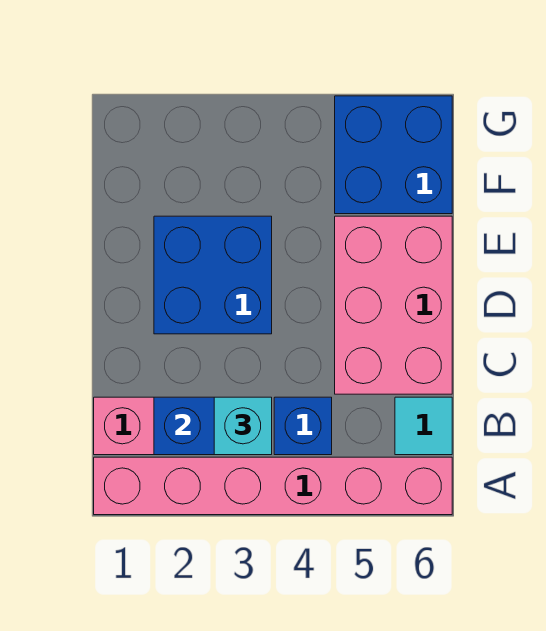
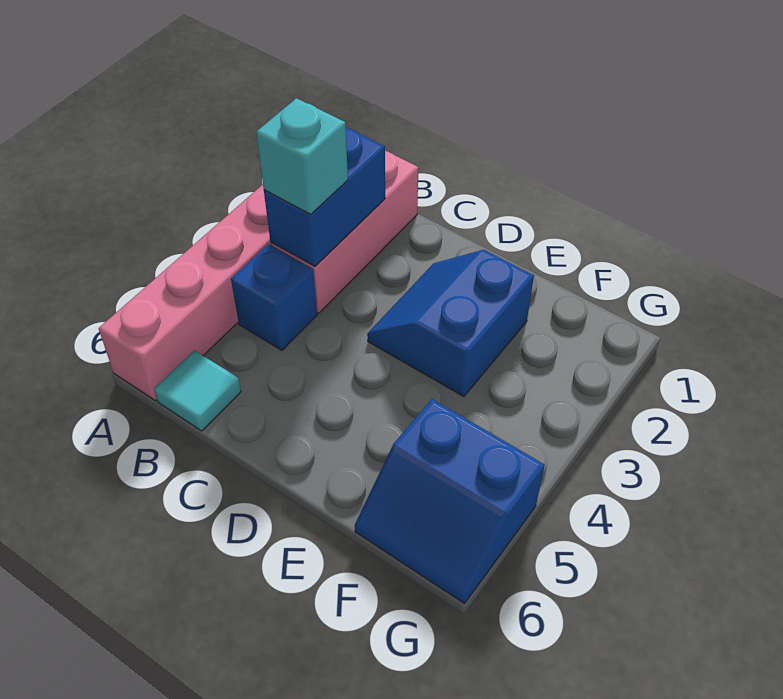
pink 2x3 brick [335,216,452,394] -> none
blue 2x2 brick [154,216,272,334] -> blue 2x2 slope [367,250,534,397]
blue 2x2 brick [335,96,452,214] -> blue 2x2 slope [355,399,544,604]

